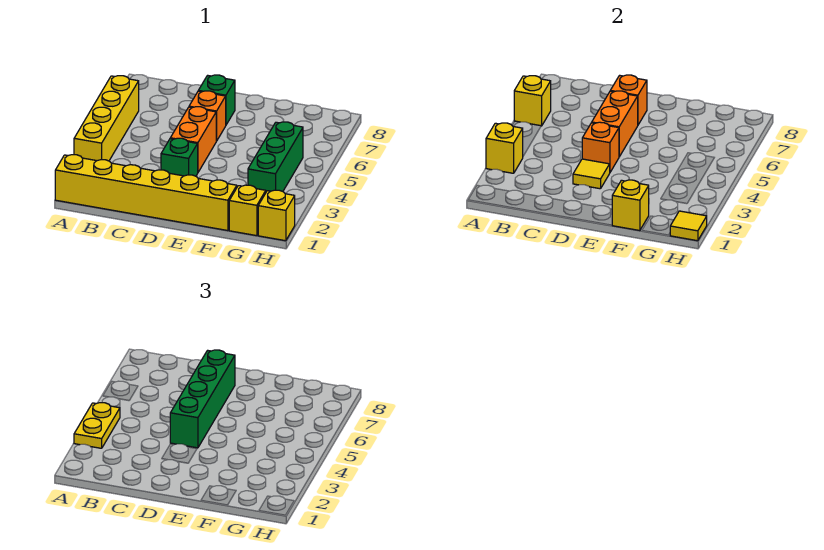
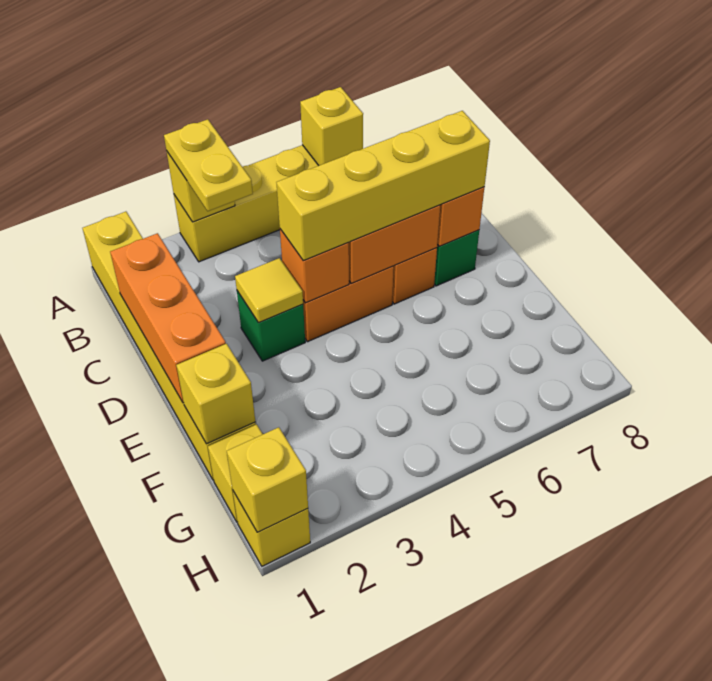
yellow 1x2 plate [74,403,120,448] -> yellow 1x2 plate turned to [164,119,253,211]
none -> orange 1x3 brick [110,233,226,403]
green 1x4 brick [170,350,235,448] -> yellow 1x4 brick [276,111,490,261]
green 1x3 brick [248,122,303,192] -> none
yellow 1x1 tile [670,211,707,241] -> yellow 1x1 brick [227,427,308,532]

